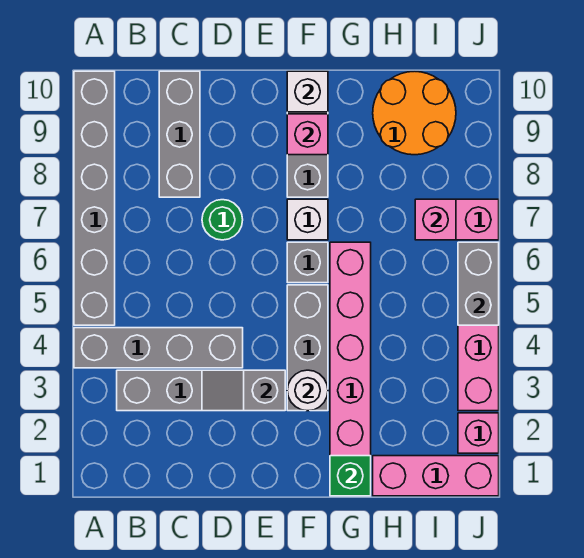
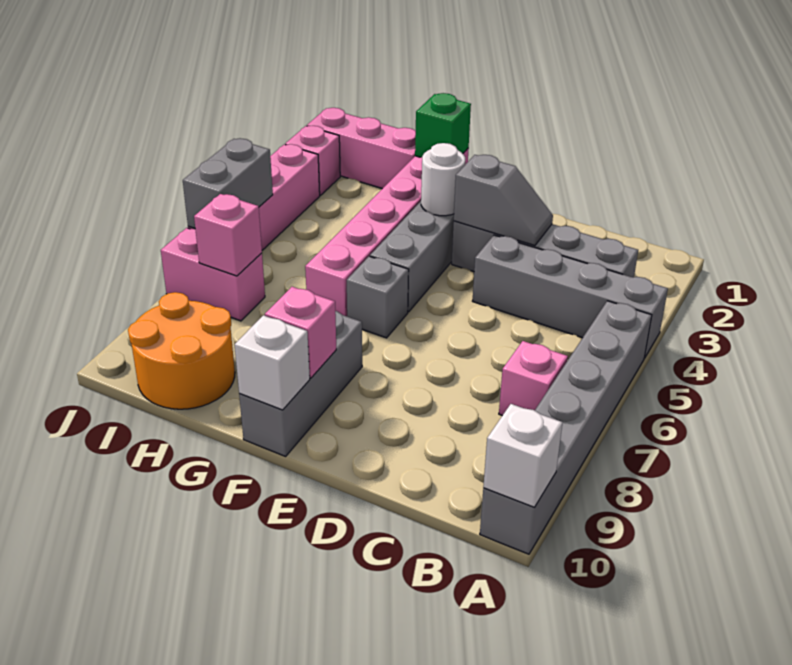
none -> pink 1x1 brick [499,341,568,416]
grey 1x3 brick [159,71,200,197] -> none
green 1x1 round brick [202,200,243,240] -> none
white 1x1 brick [287,199,328,240] -> white 1x1 brick moved to [483,404,563,507]

